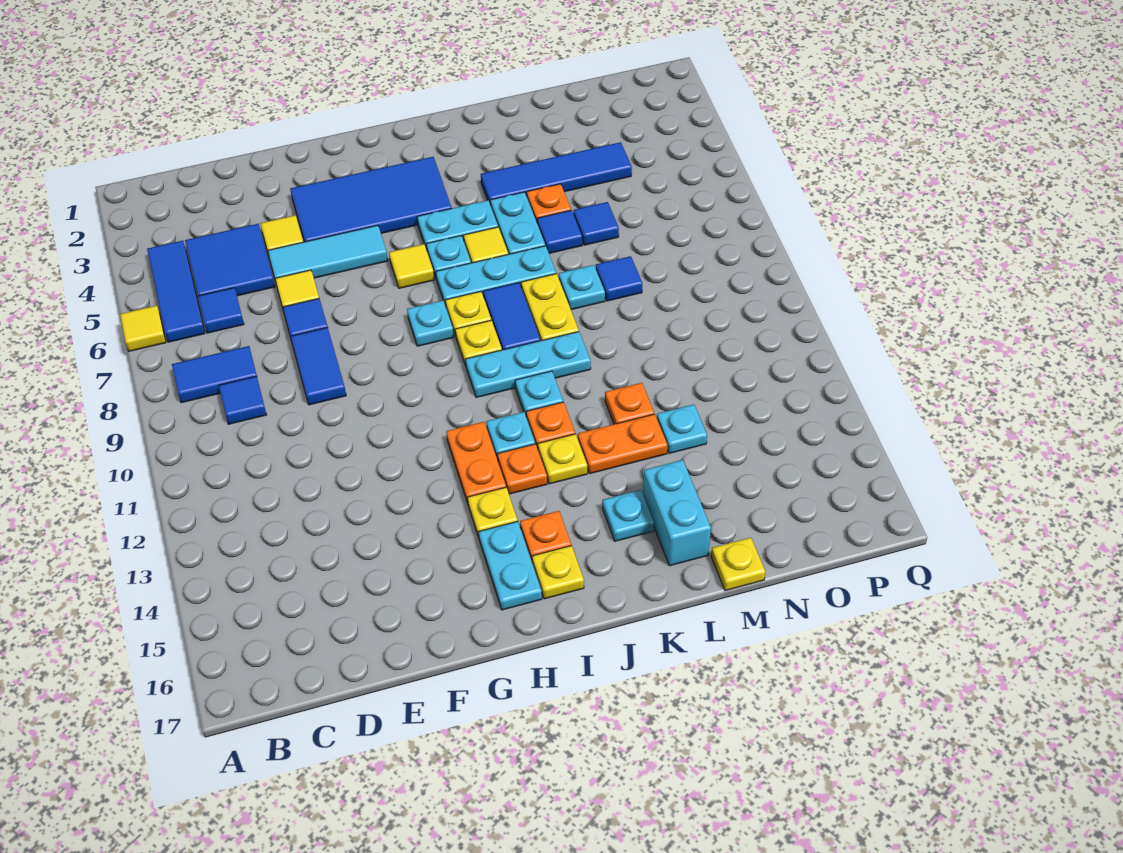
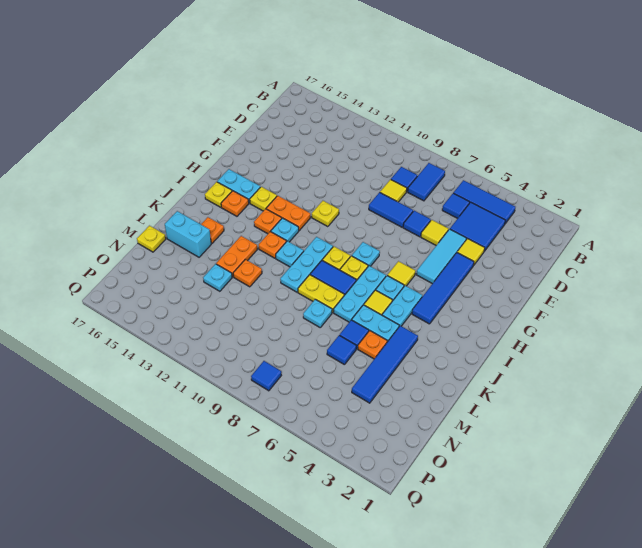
yellow 1x1 tile [120,306,166,351] -> yellow 1x1 tile moved to [380,180,407,202]
blue 2x4 tile [290,157,452,242] -> blue 1x4 tile [412,253,474,324]
yellow 1x1 plate [538,434,587,484] -> yellow 1x1 plate moved to [312,201,339,227]
cyan 1x1 plate [602,490,654,541] -> orange 1x1 plate [201,217,224,243]
blue 1x1 tile [596,256,642,301] -> blue 1x1 tile moved to [251,361,281,391]

